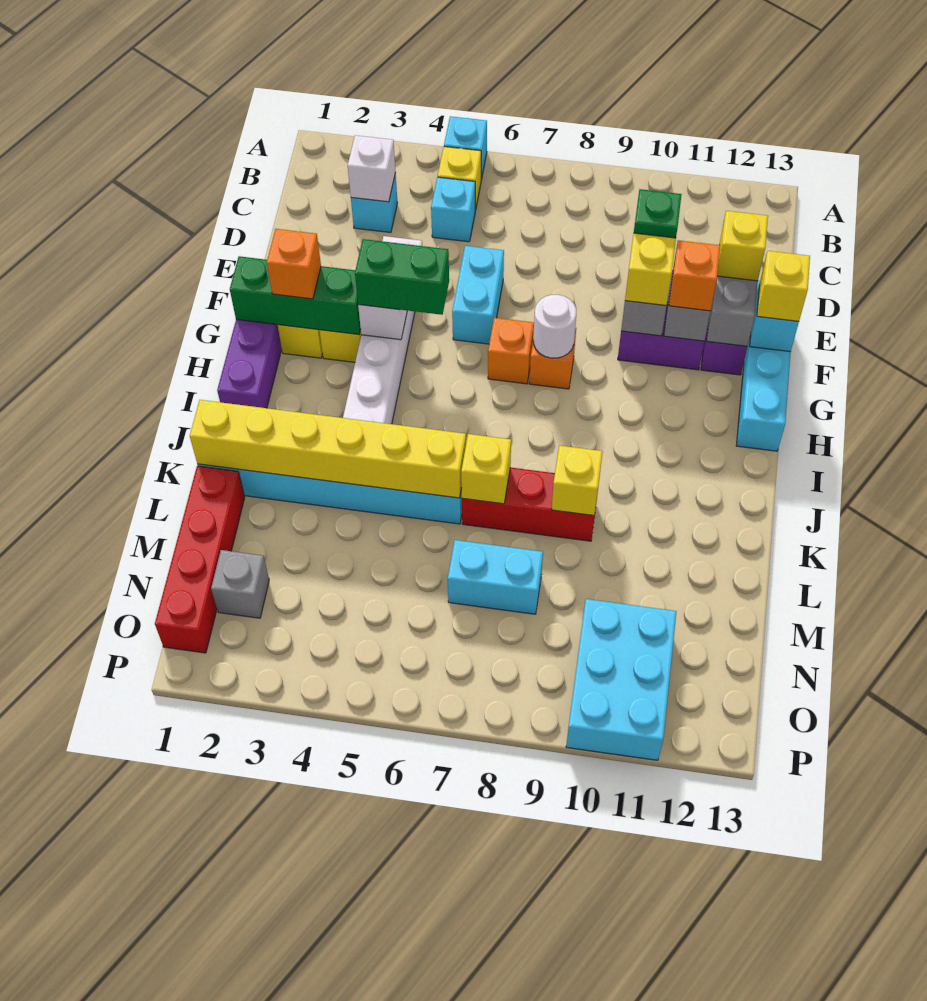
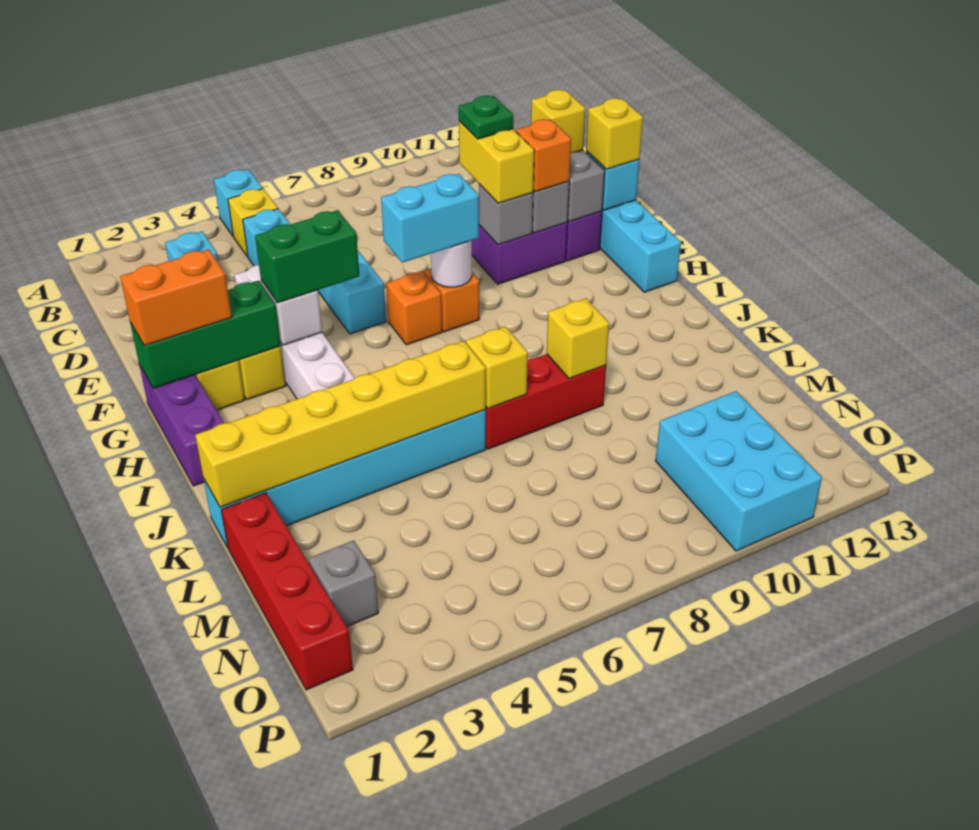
white 1x1 brick [348,135,396,202] -> none
orange 1x1 brick [267,229,321,299] -> orange 1x2 brick [120,249,232,346]
cyan 1x2 brick [448,540,543,614] -> cyan 1x2 brick moved to [381,174,479,263]

